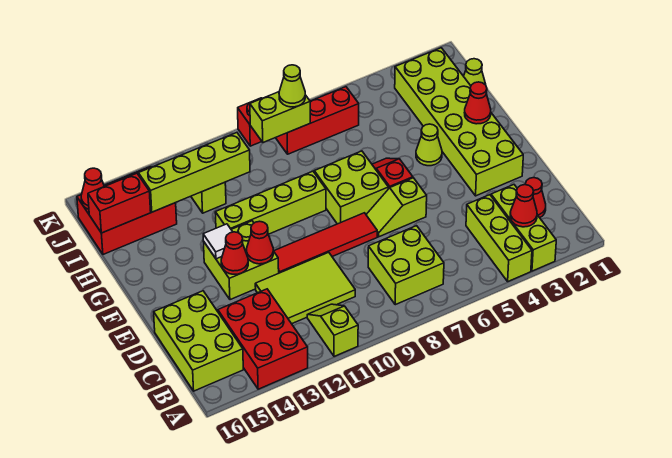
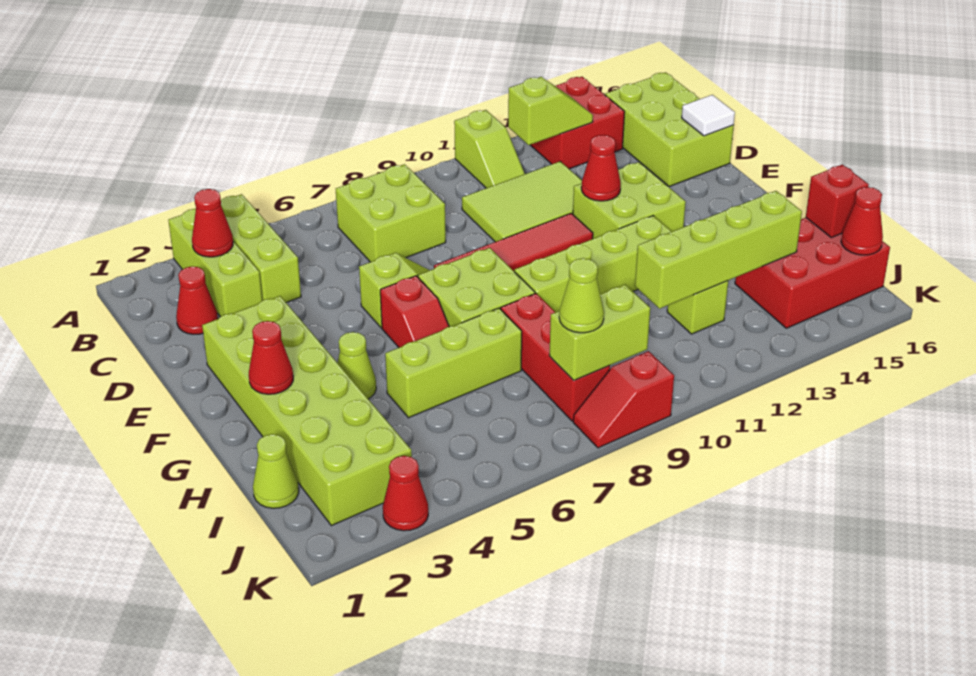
red 2x3 brick [218,289,308,389] -> red 2x2 brick [531,77,625,169]
none -> lime 1x2 slope [508,77,593,145]
red 1x1 cone [221,232,248,274] -> red 1x1 cone moved to [383,456,428,531]
white 1x1 tile [203,224,232,259] -> white 1x1 tile moved to [682,95,735,136]
none -> lime 1x3 brick [385,308,522,418]
red 1x2 brick [88,173,151,233] -> red 1x1 brick [806,165,869,238]
red 1x3 brick [276,87,359,154] -> red 1x3 brick turned to [501,293,610,421]

